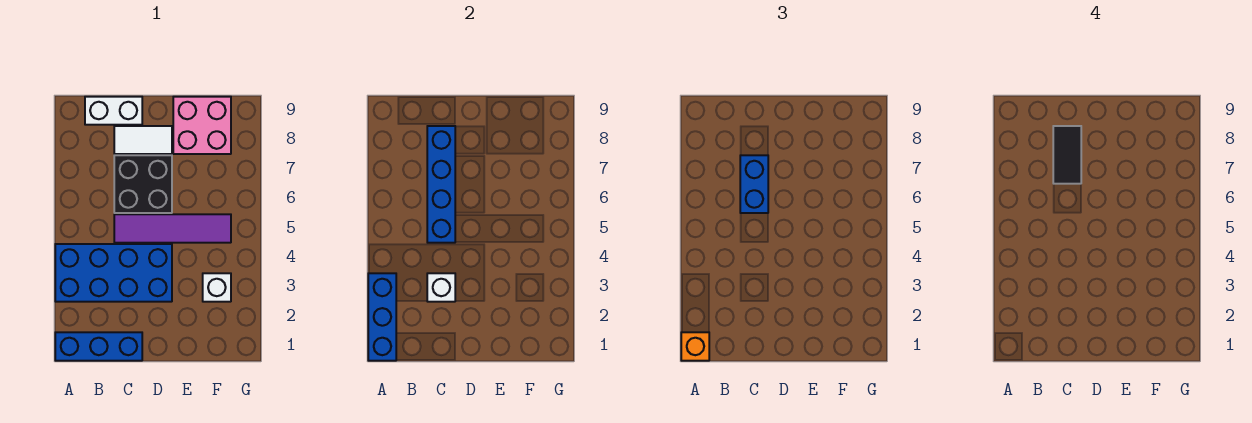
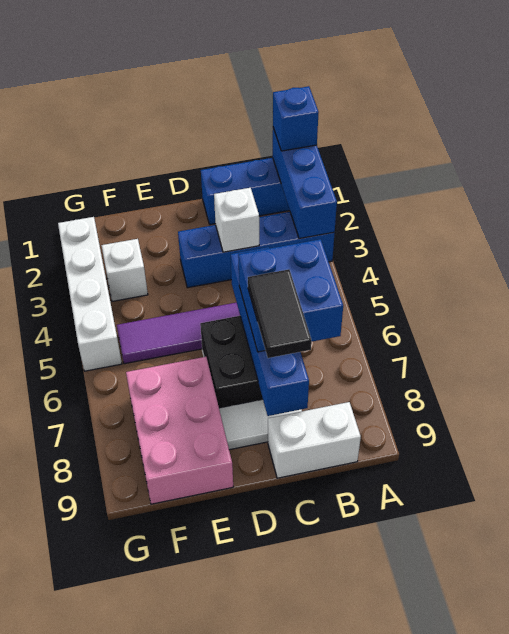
orange 1x1 brick [681,332,709,361] -> blue 1x1 brick [273,86,319,151]
blue 2x4 brick [55,244,172,302] -> blue 1x4 brick [178,212,335,288]
blue 1x2 brick [740,155,768,213] -> blue 2x2 brick [238,239,343,352]
pink 2x2 brick [173,97,231,154] -> pink 2x3 brick [126,357,233,504]
none -> white 1x4 brick [58,217,122,371]

